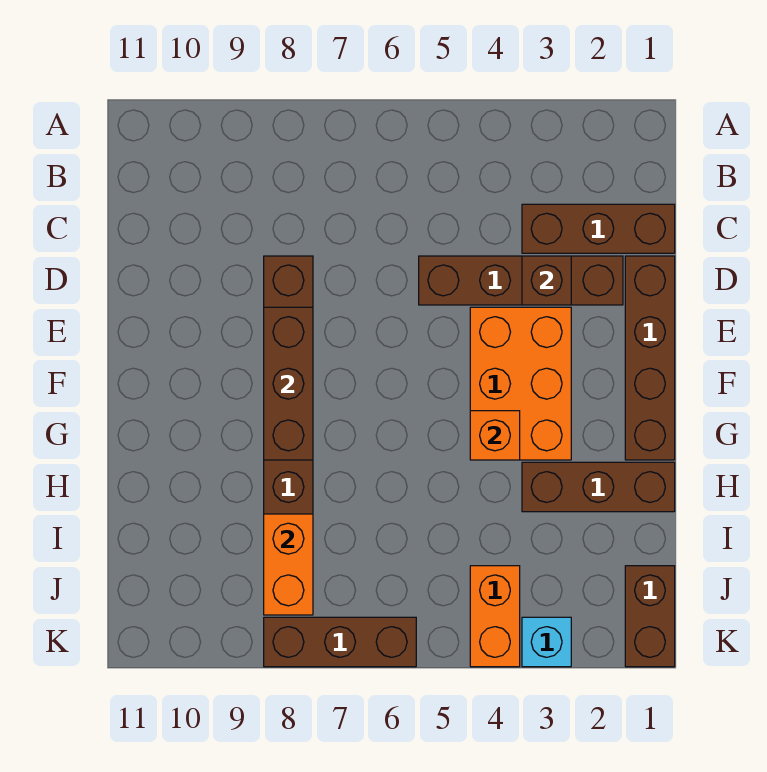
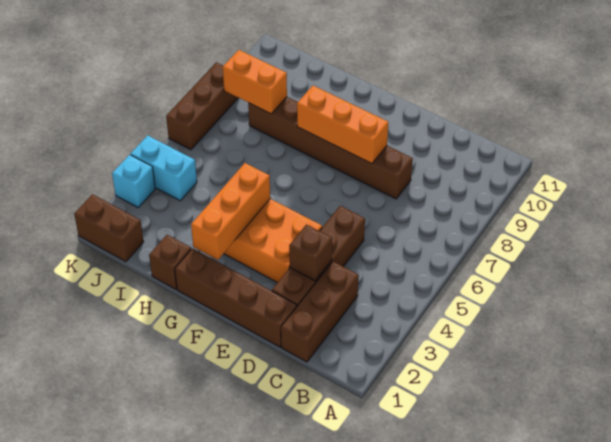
brown 1x3 brick [264,307,313,460] -> orange 1x3 brick [297,86,388,164]
orange 1x1 brick [470,411,520,460] -> orange 1x3 brick [191,163,270,260]
brown 1x3 brick [522,462,675,512] -> brown 1x1 brick [149,235,191,289]
orange 1x2 brick [470,566,520,667] -> cyan 1x2 brick [131,135,197,201]

